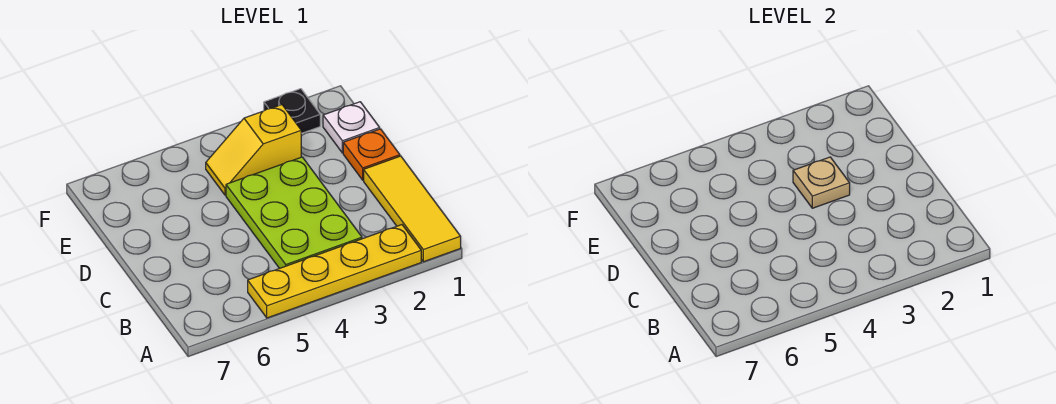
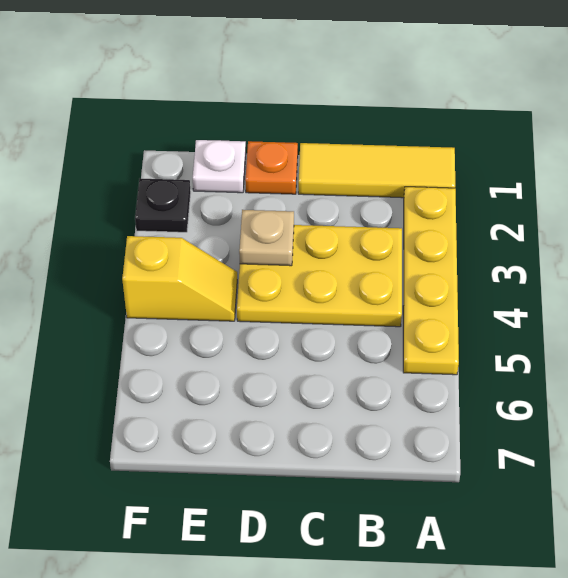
lime 2x3 plate [226,157,362,268] -> yellow 2x3 plate [237,225,402,327]
yellow 1x2 slope [206,105,301,195] -> yellow 1x2 slope turned to [122,236,237,321]

